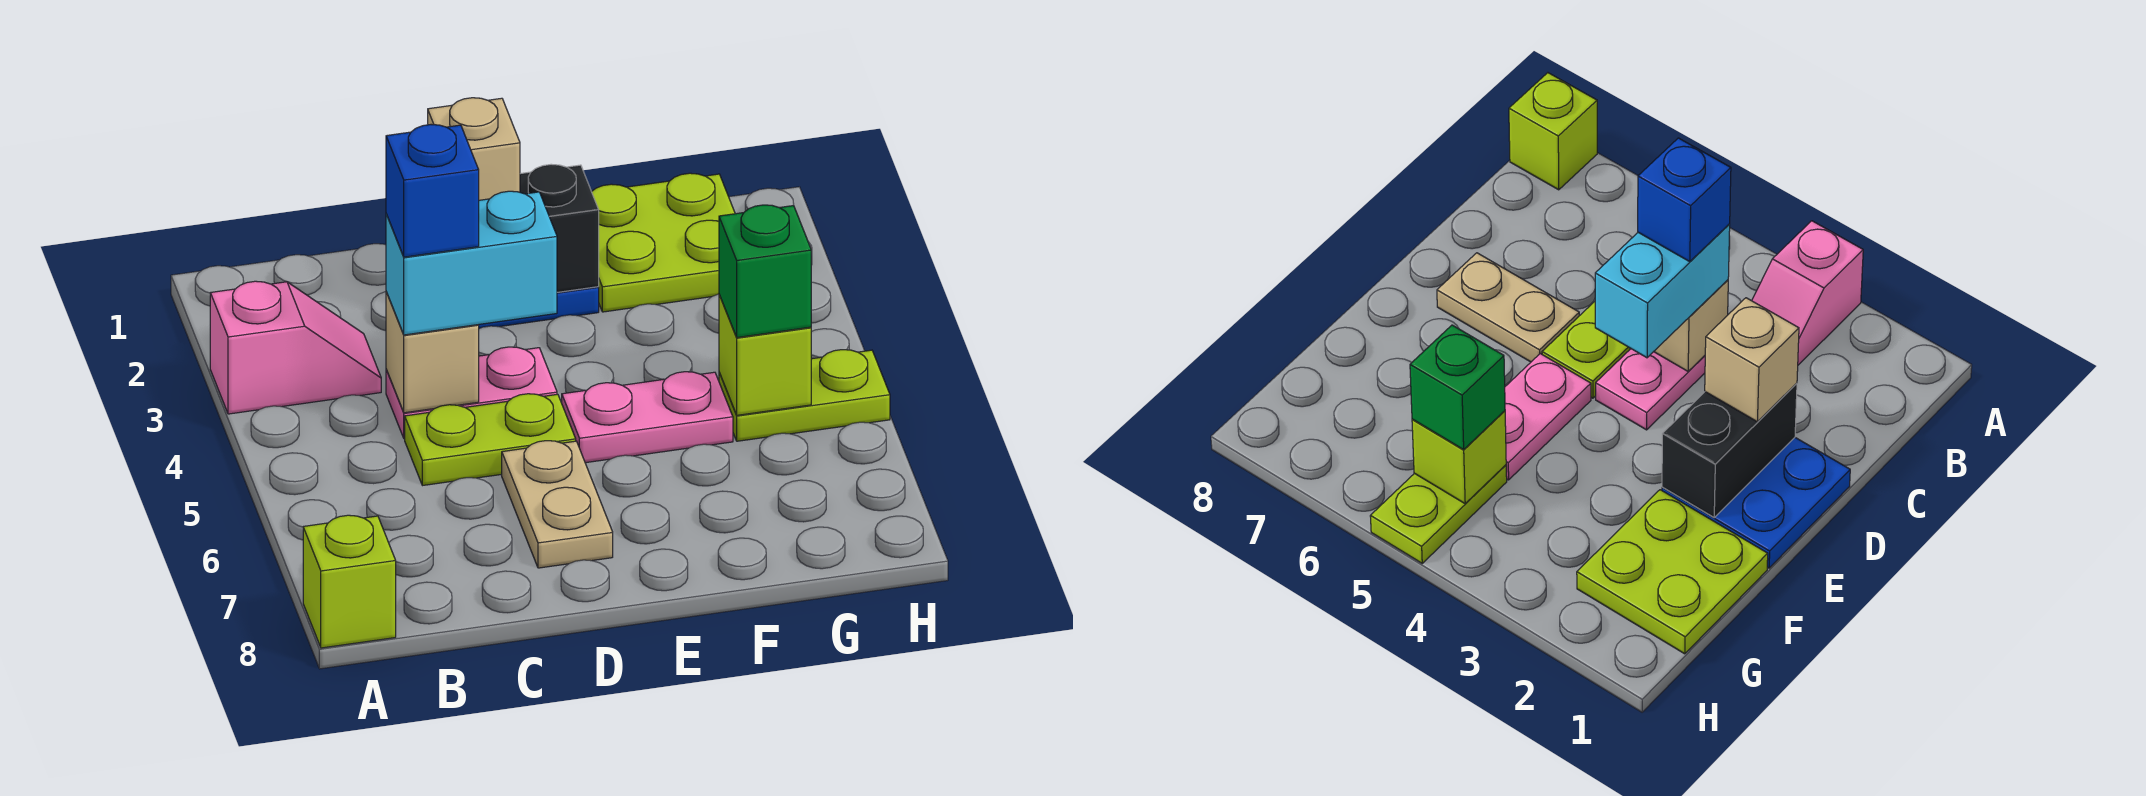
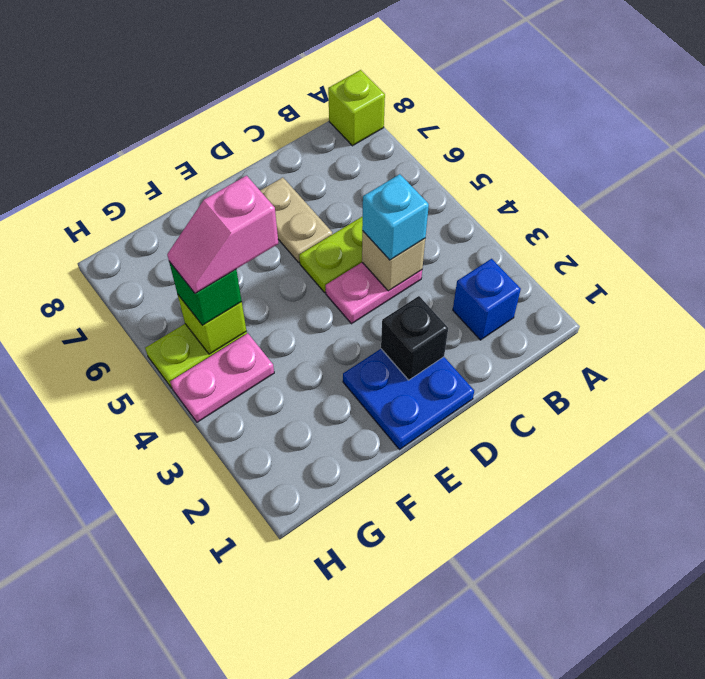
pink 1x2 slope [210,281,381,414] -> pink 1x2 slope moved to [167,176,278,293]
cyan 1x2 brick [386,191,557,335] -> cyan 1x1 brick [362,174,429,260]
blue 1x1 brick [386,125,479,257] -> blue 1x1 brick moved to [453,259,521,340]
black 1x2 brick [520,164,599,292] -> black 1x1 brick [381,296,448,380]
tan 1x1 brick [428,98,520,200] -> none
pink 1x2 plate [562,372,733,463] -> pink 1x2 plate moved to [170,333,274,422]
lime 2x2 plate [592,173,735,312] -> none

